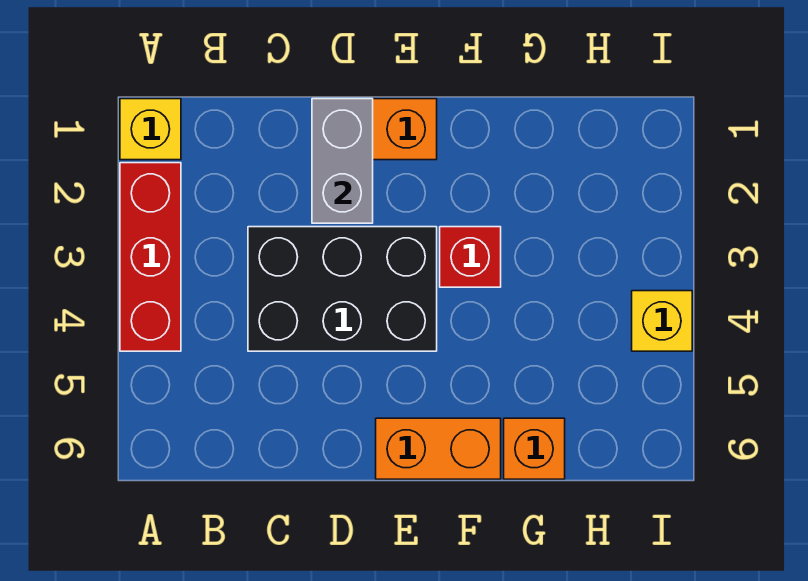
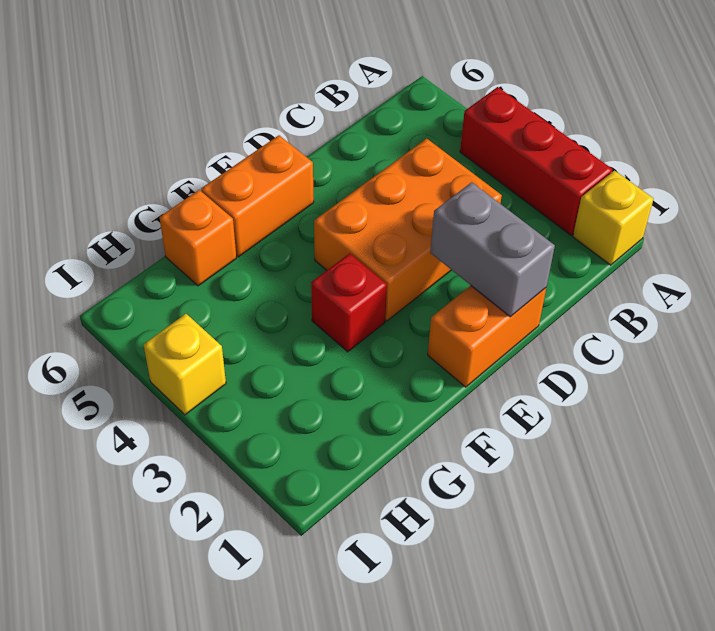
black 2x3 brick [248,227,437,351] -> orange 2x3 brick [314,139,502,321]

